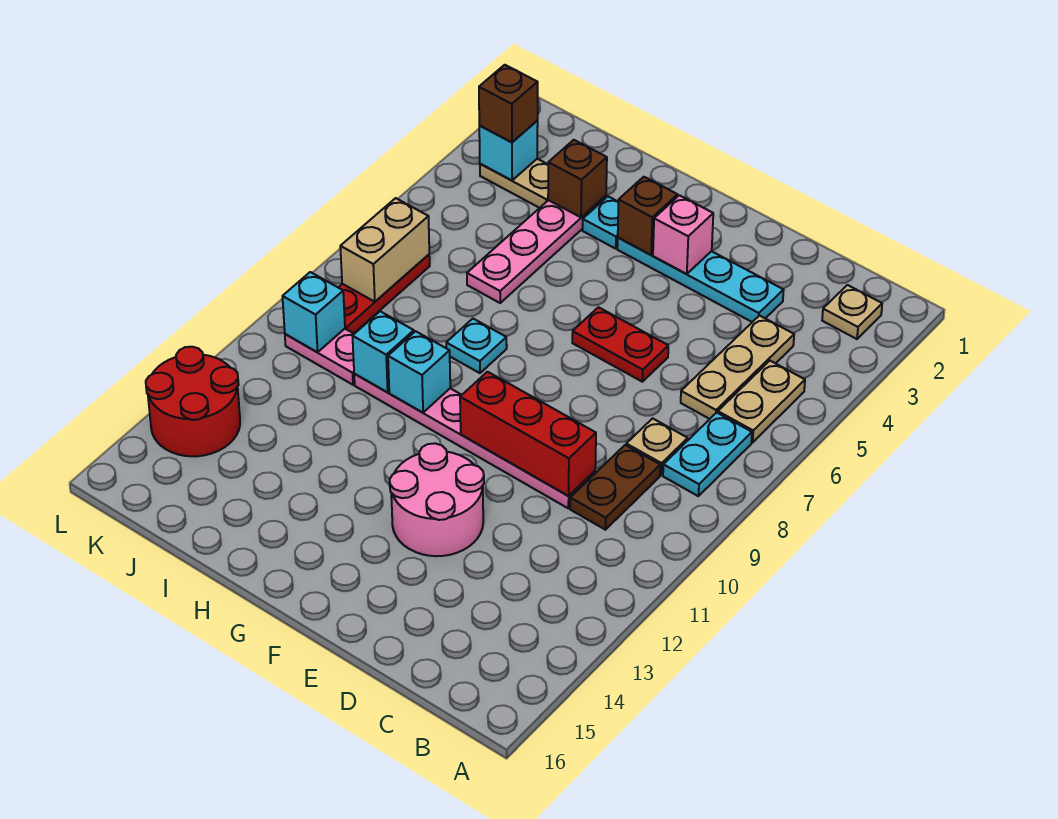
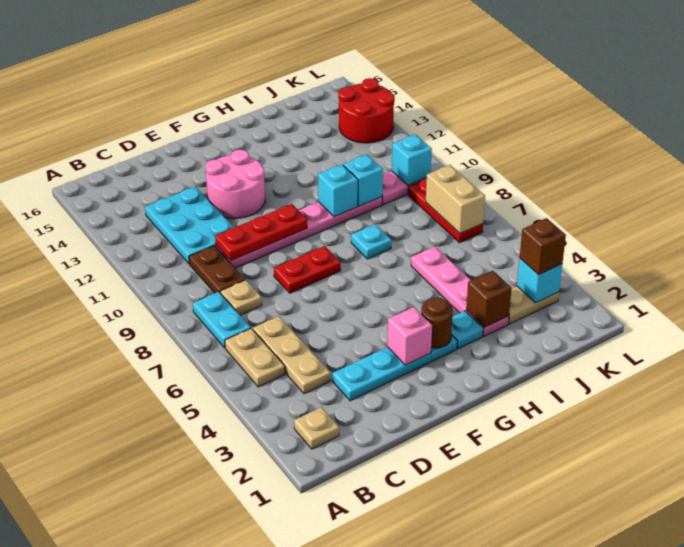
none -> cyan 2x3 plate [145,186,234,264]
red 1x3 brick [460,372,596,496] -> red 1x3 plate [215,204,307,261]
red 1x2 plate [572,307,668,382] -> red 1x2 plate moved to [274,246,341,293]
brown 1x1 brick [618,177,678,255] -> brown 1x1 round brick [421,297,453,348]

